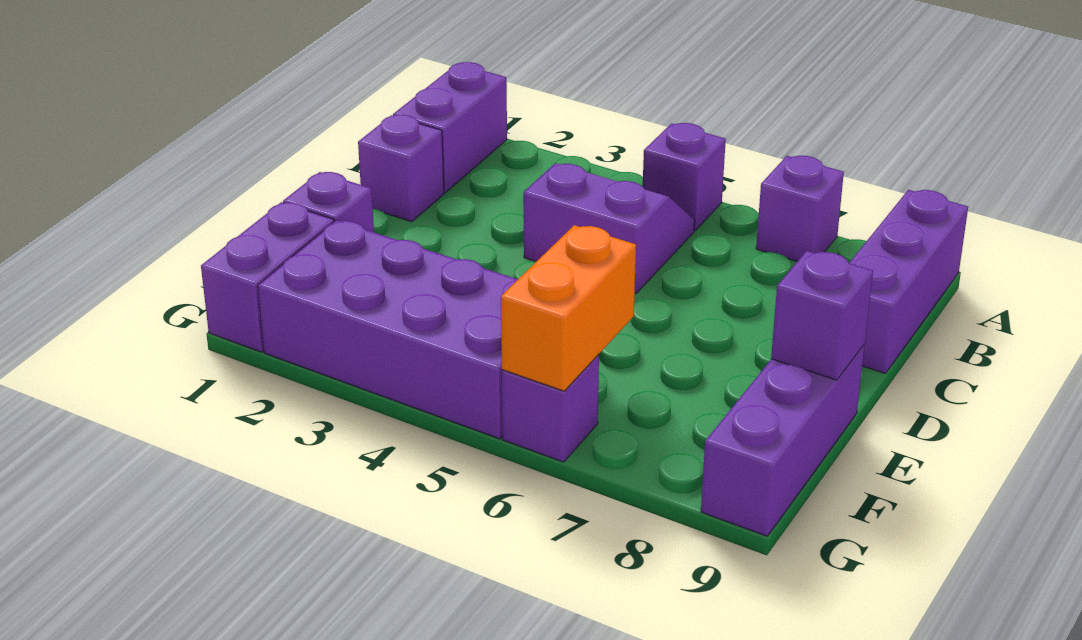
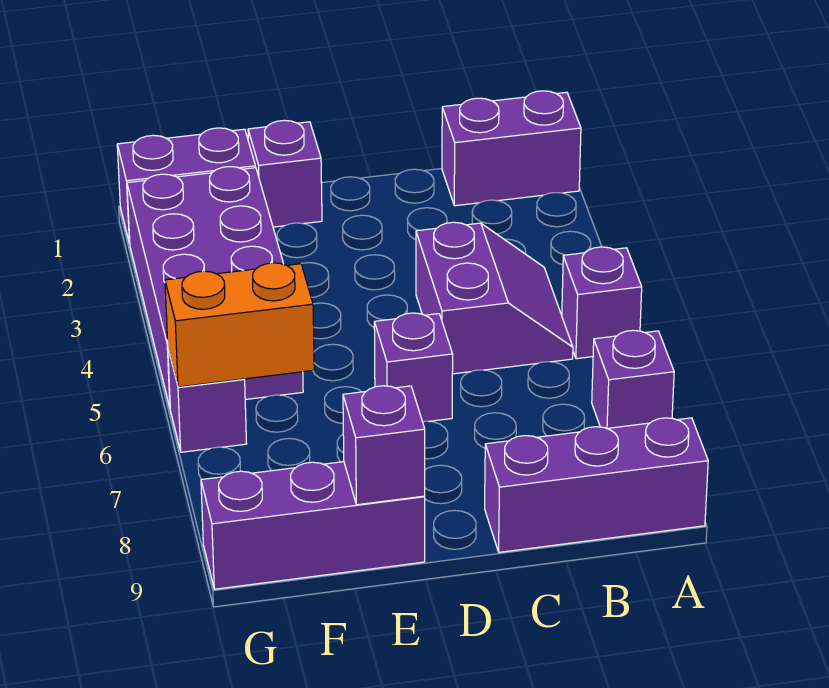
purple 1x1 brick [358,115,444,222] -> purple 1x1 brick moved to [374,313,453,422]

